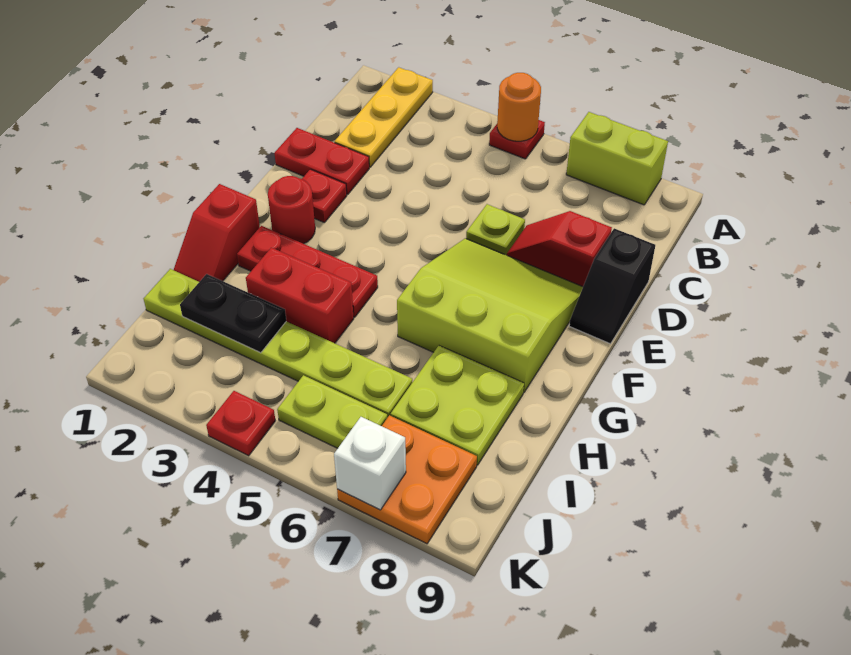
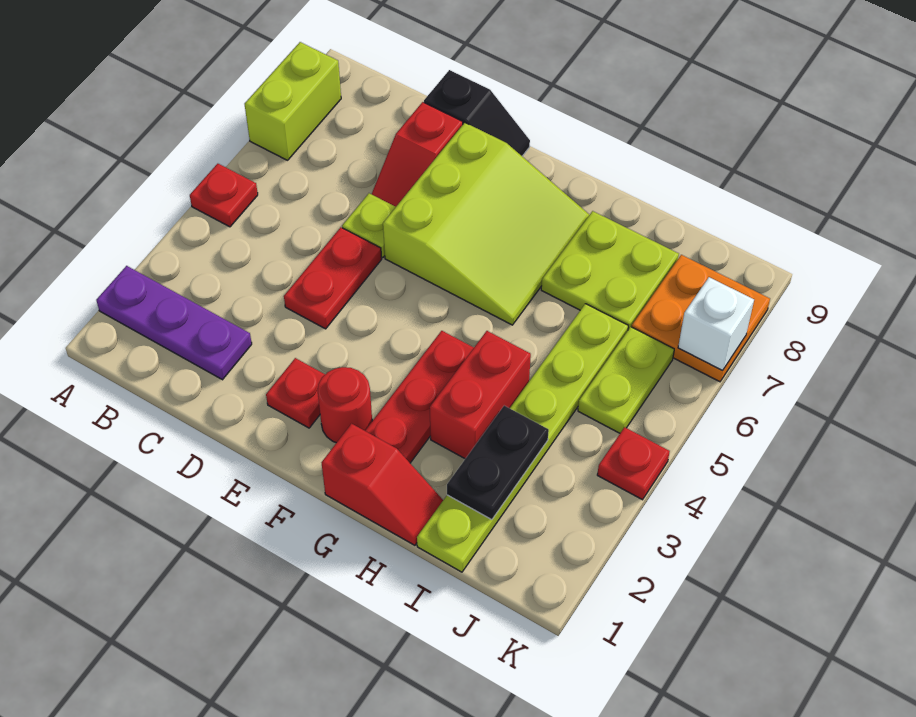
yellow 1x3 plate [335,67,433,167] -> purple 1x3 plate [96,266,252,380]
orange 1x1 round brick [497,73,541,141] -> none
red 1x2 plate [274,128,369,194] -> red 1x2 plate moved to [284,227,382,329]
lime 3x3 slope [397,238,583,392] -> lime 3x3 slope turned to [383,123,589,325]

